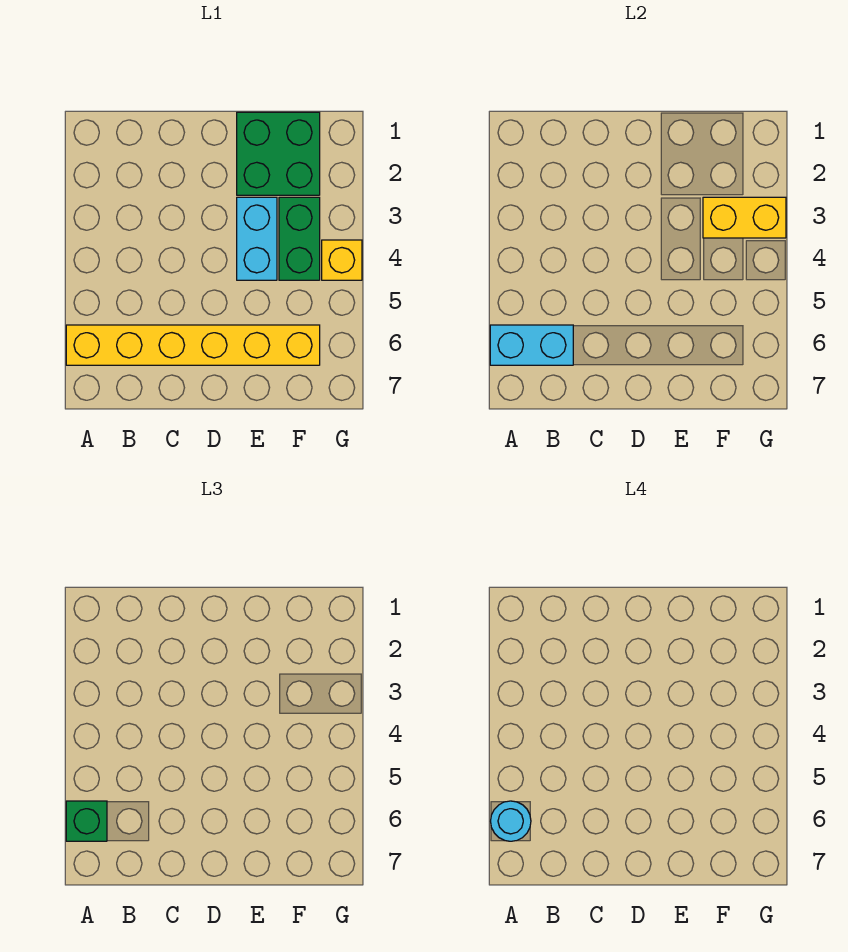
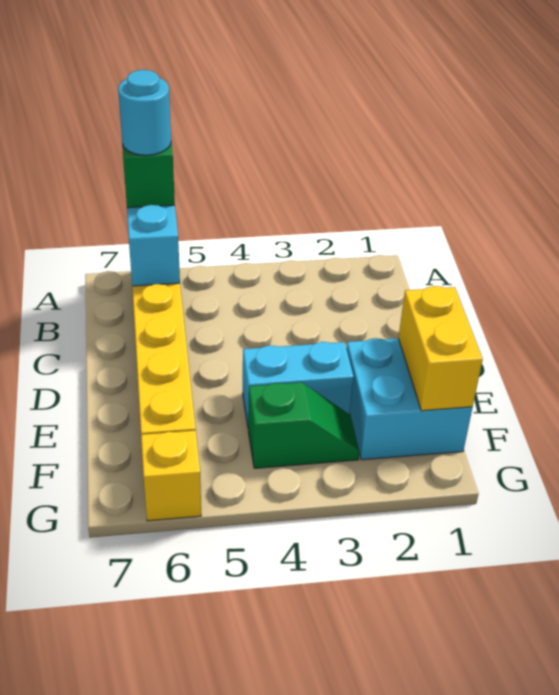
green 2x2 brick [237,112,320,195] -> cyan 2x2 brick [346,338,473,460]
green 1x2 brick [279,197,320,280] -> green 1x2 slope [248,382,359,468]
yellow 1x2 brick [703,197,786,238] -> yellow 1x2 brick moved to [398,286,483,411]
yellow 1x1 brick [322,240,362,280] -> yellow 1x1 brick moved to [141,431,201,521]

